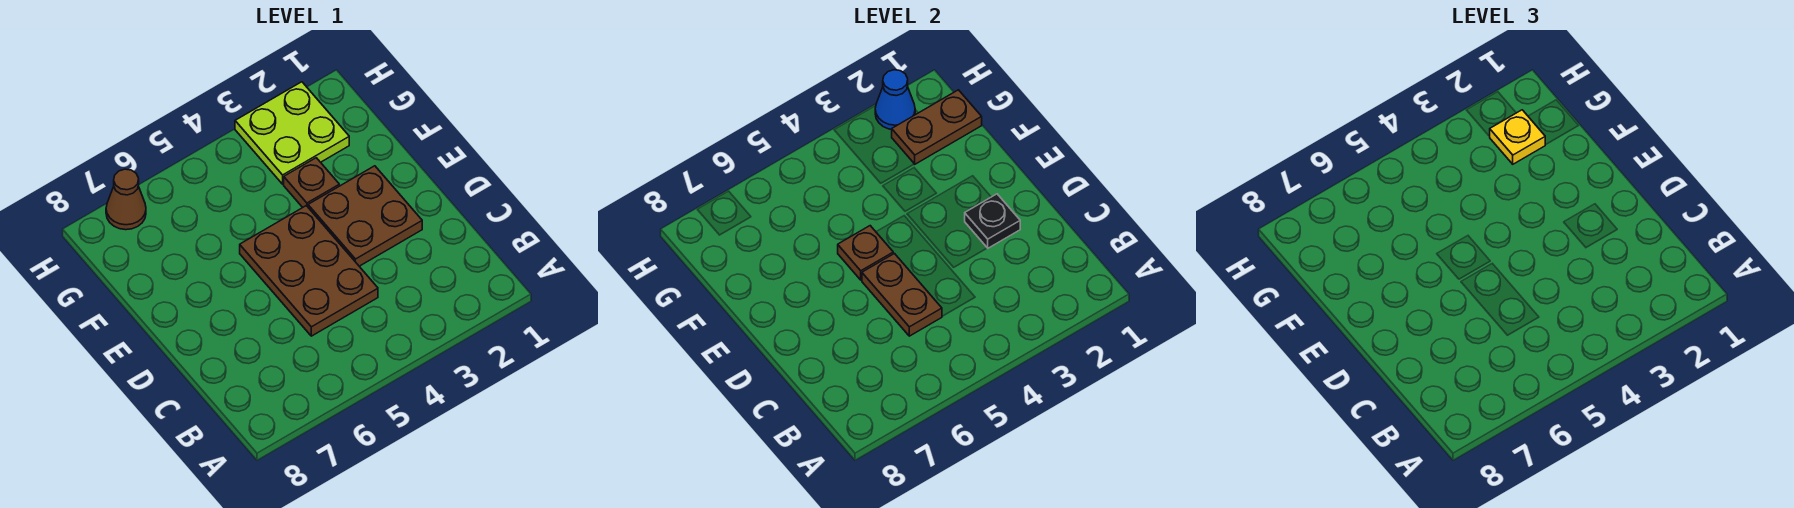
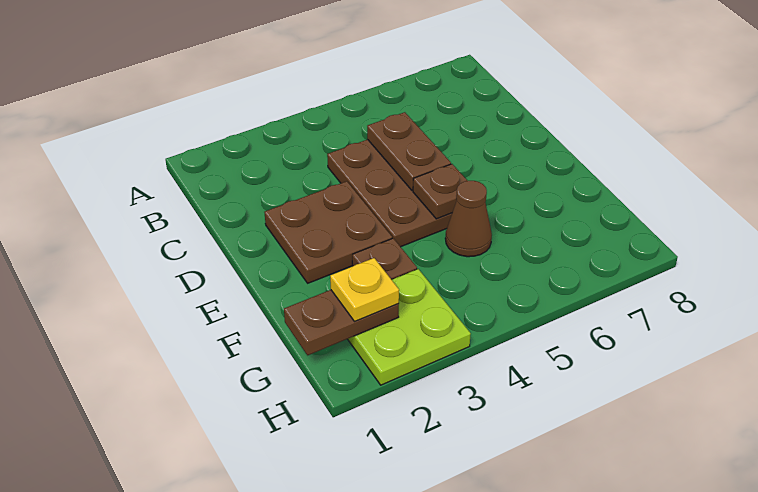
black 1x1 plate [965,194,1020,248] -> none
blue 1x1 cone [875,70,915,129] -> none
brown 1x1 cone [106,169,146,230] -> brown 1x1 cone moved to [445,181,492,257]

